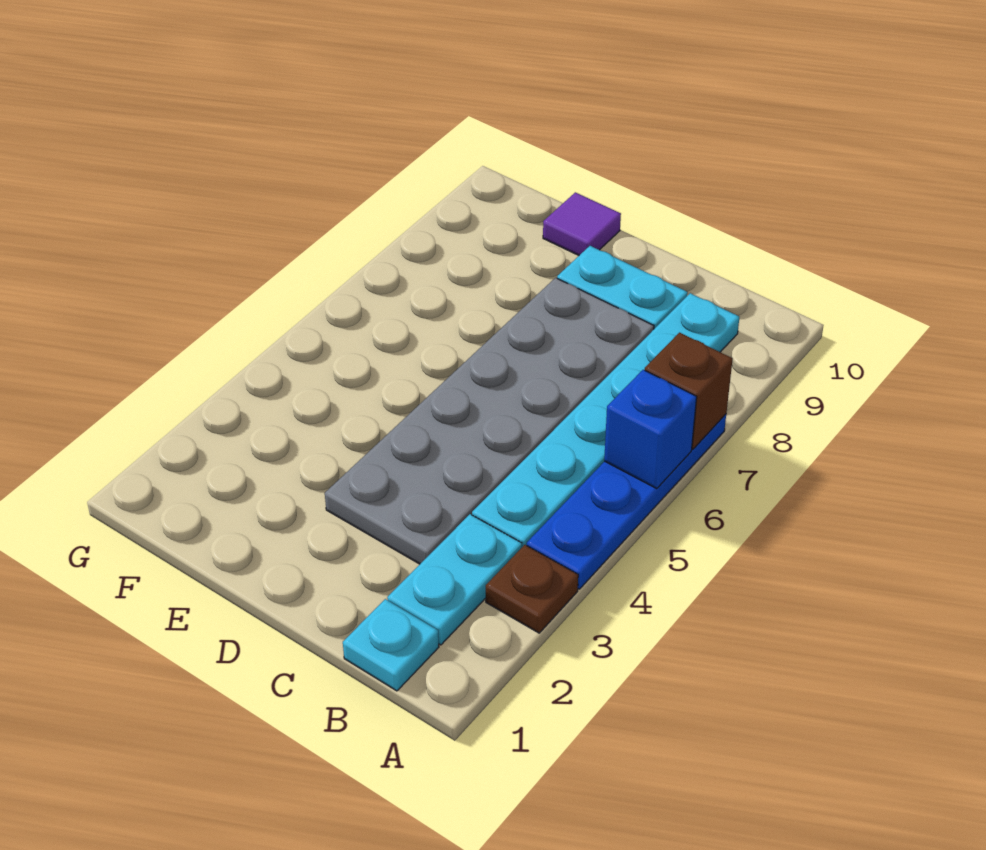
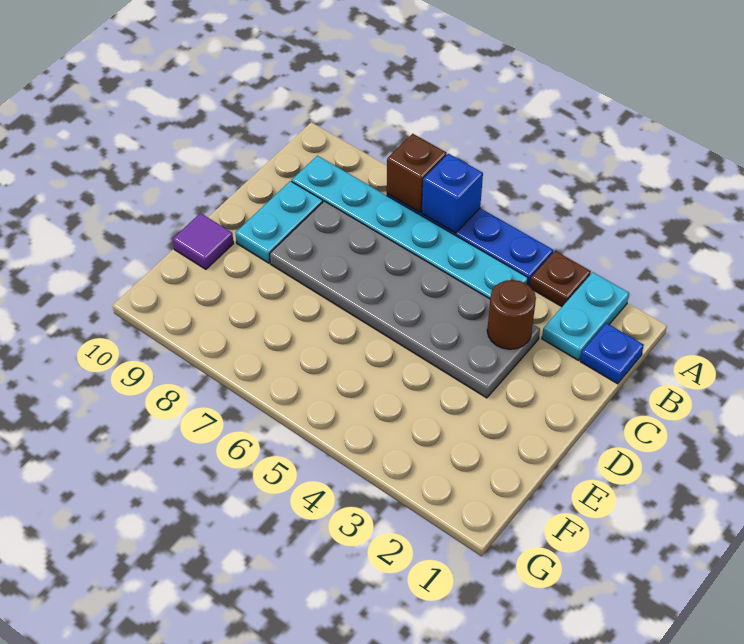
cyan 1x1 plate [343,599,439,691] -> blue 1x1 plate [580,323,644,384]
cyan 1x2 plate [387,514,522,645] -> cyan 1x2 plate turned to [542,272,629,360]
none -> brown 1x1 round brick [487,280,536,349]

